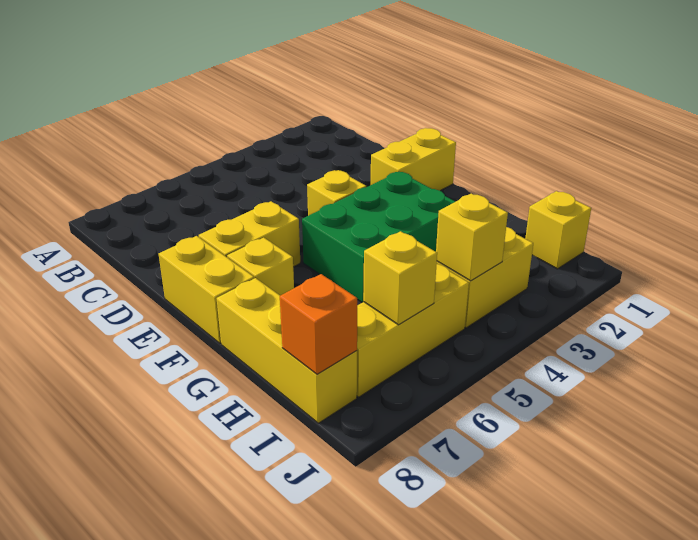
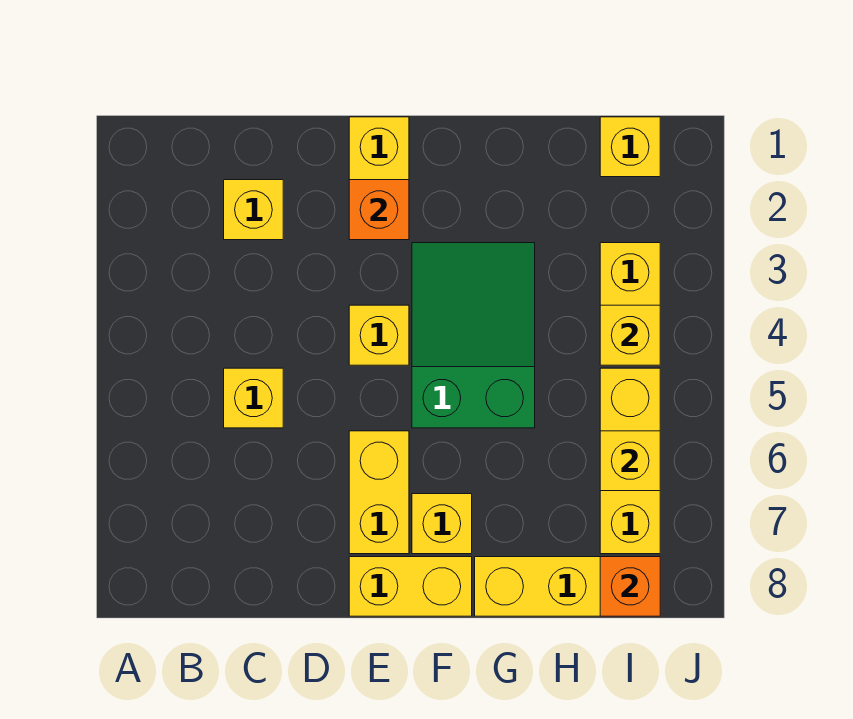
none -> yellow 1x1 brick [224,180,283,240]
none -> yellow 1x1 brick [224,368,283,428]
none -> orange 1x1 brick [349,180,409,240]
green 2x3 brick [302,172,455,303] -> green 2x3 slope [412,243,535,428]

